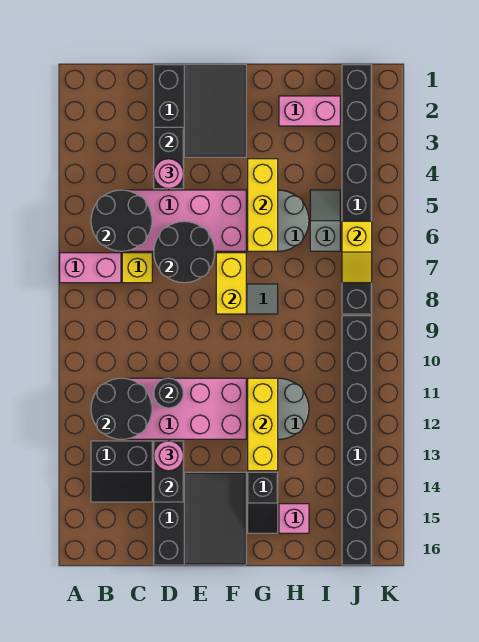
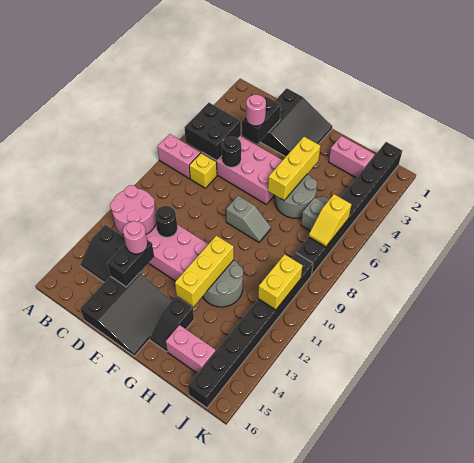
black 2x2 round brick [91,190,152,251] -> black 2x2 brick [185,103,241,161]
black 2x2 round brick [91,378,152,439] -> pink 2x2 round brick [110,185,156,235]
black 2x2 round brick [154,221,215,283] -> black 1x1 round brick [221,137,241,167]
yellow 1x2 brick [216,253,246,314] -> yellow 1x2 brick moved to [258,254,302,310]
pink 1x1 brick [279,504,309,533] -> pink 1x2 brick [166,325,216,373]

